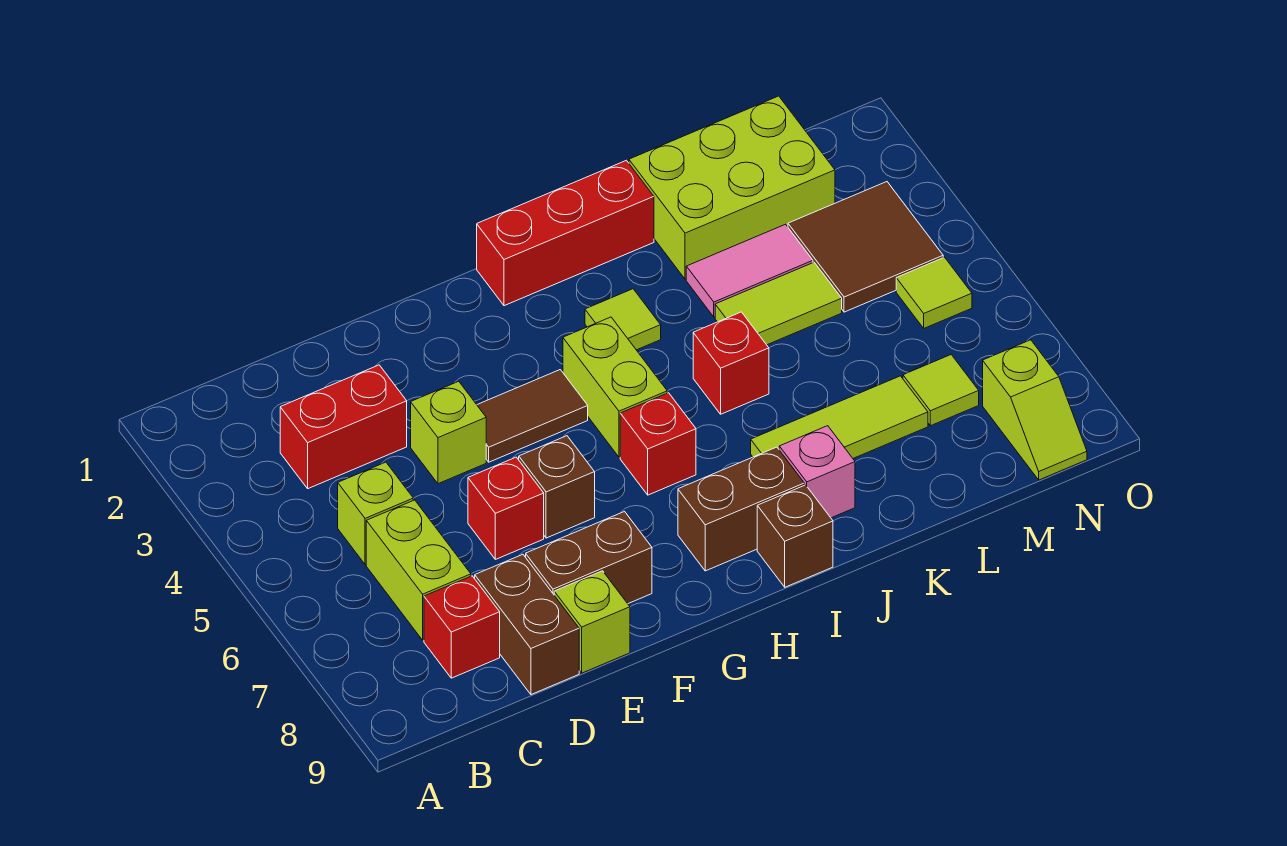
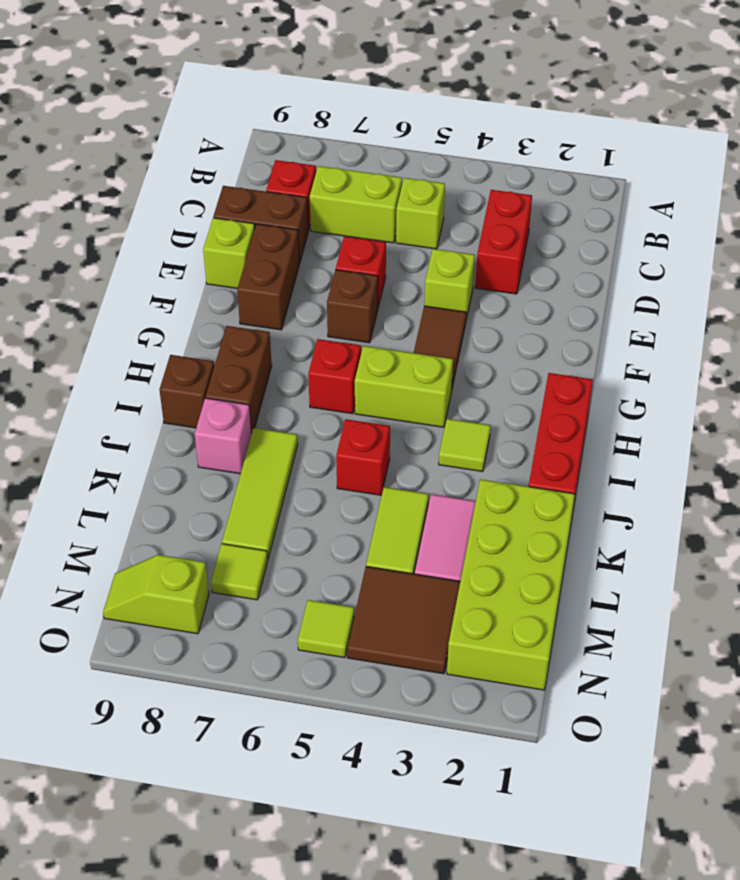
lime 2x3 brick [629,96,835,279] -> lime 2x4 brick [447,479,575,690]

